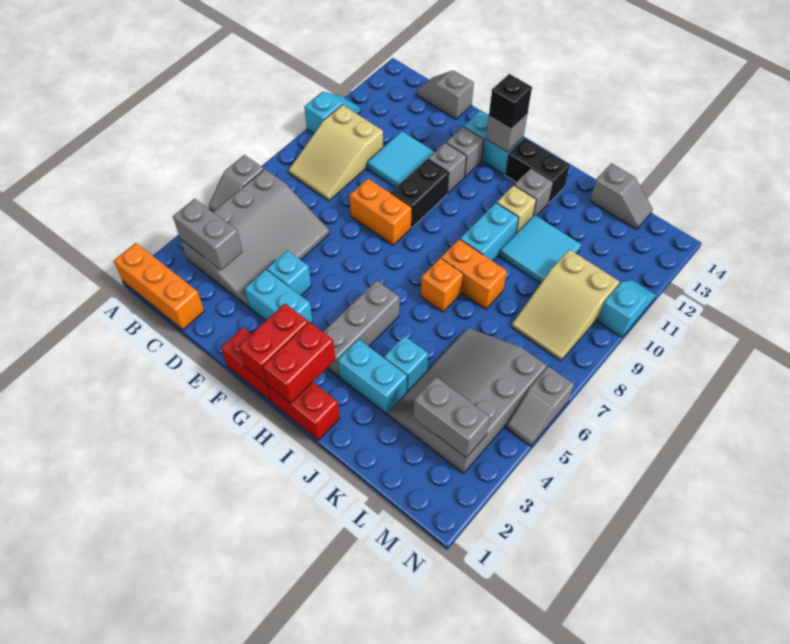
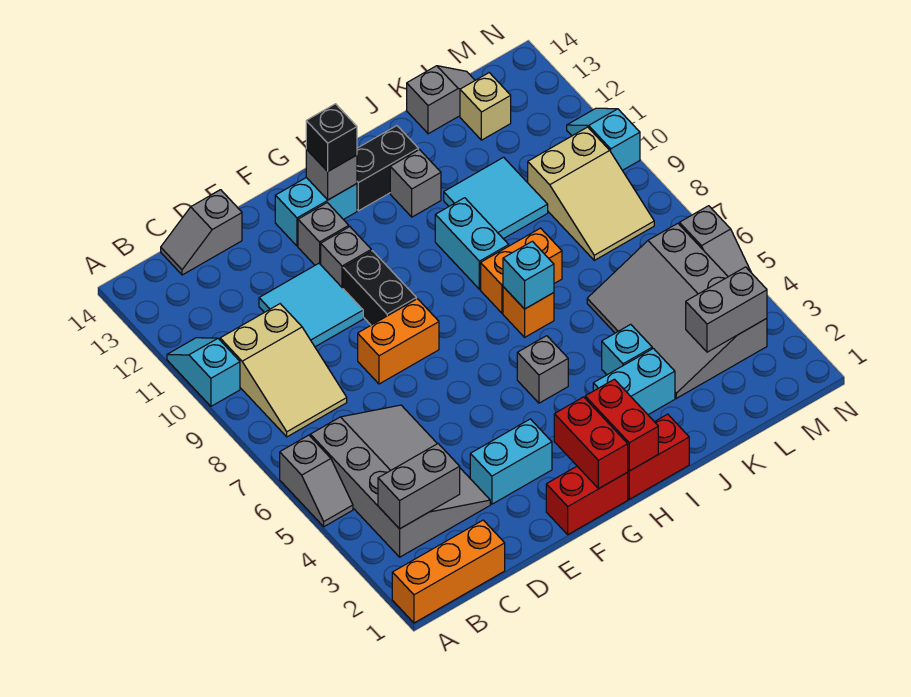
cyan 1x1 brick [267,250,311,296] -> cyan 1x1 brick moved to [503,241,554,309]
grey 1x3 brick [323,280,399,377] -> grey 1x1 brick [517,336,568,403]
tan 1x1 brick [497,185,536,233] -> tan 1x1 brick moved to [460,73,511,140]

